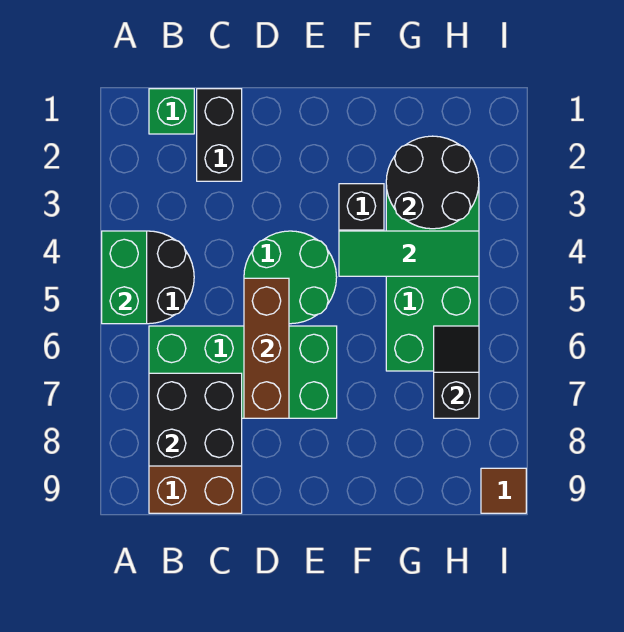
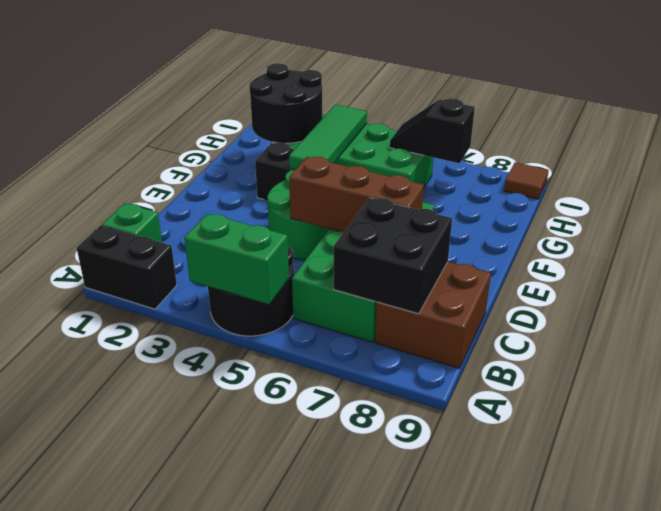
black 1x2 brick [197,89,242,181] -> black 1x2 brick moved to [77,225,177,309]

